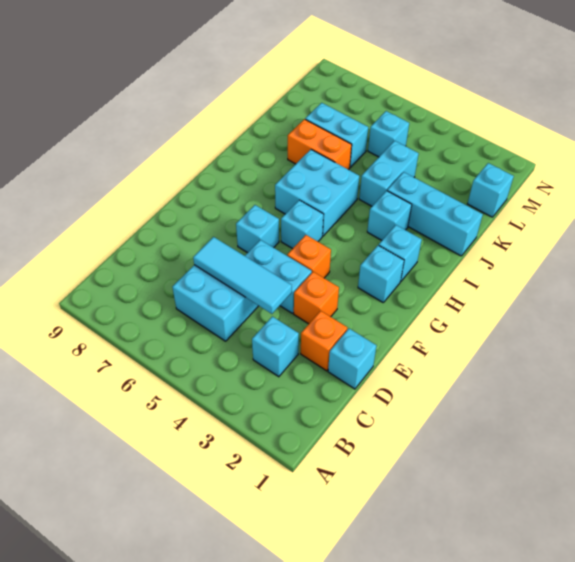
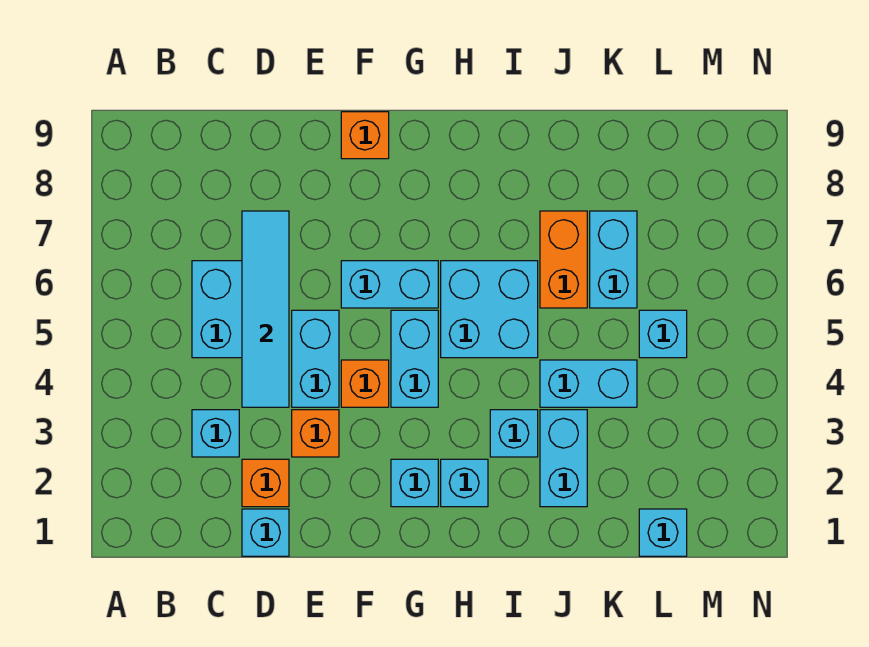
cyan 1x3 tile [193,237,292,314] -> cyan 1x4 tile [242,211,289,407]
cyan 1x1 brick [236,205,279,253] -> cyan 1x2 brick [341,261,438,308]
none -> orange 1x1 brick [341,112,389,159]
cyan 1x1 brick [281,200,323,249] -> cyan 1x2 brick [391,310,438,407]
cyan 1x3 brick [387,172,483,256] -> cyan 1x2 brick [540,410,587,507]

